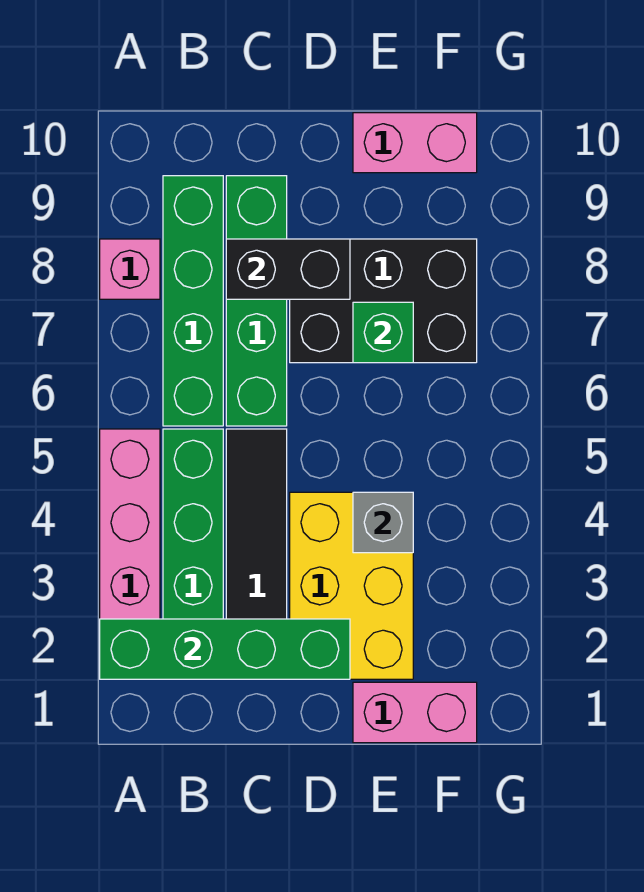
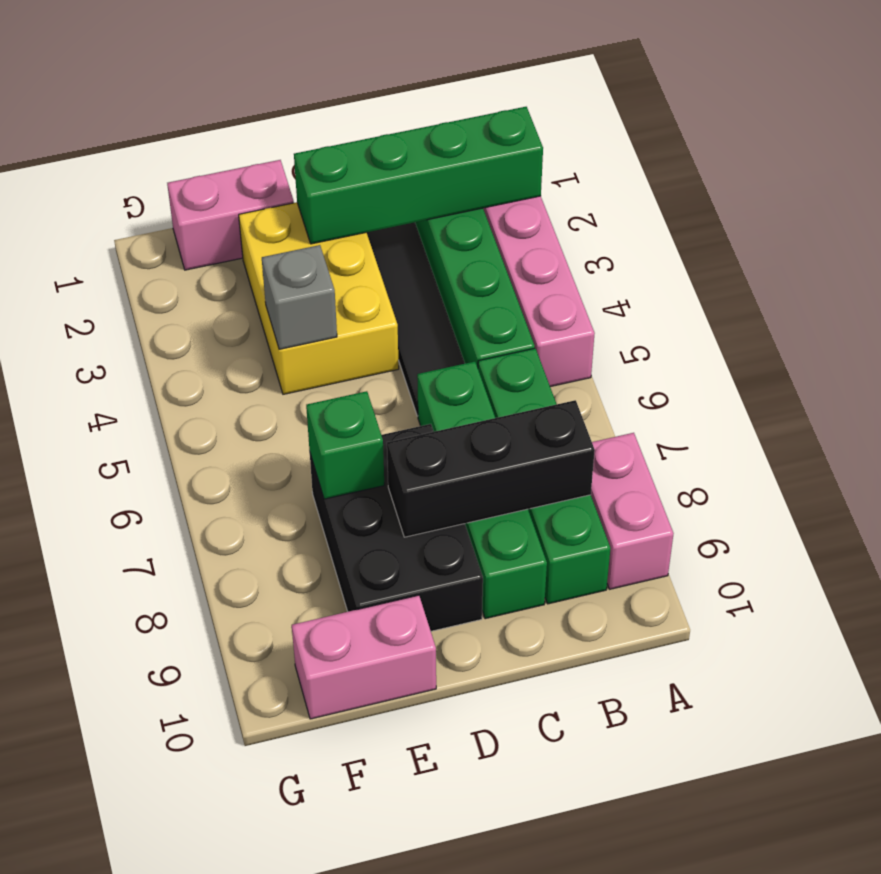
pink 1x1 brick [100,239,160,299] -> pink 1x2 brick [591,433,674,589]
black 1x2 brick [226,239,350,299] -> black 1x3 brick [387,400,595,537]
black 2x3 brick [290,239,477,363] -> black 2x3 brick turned to [310,424,483,631]

